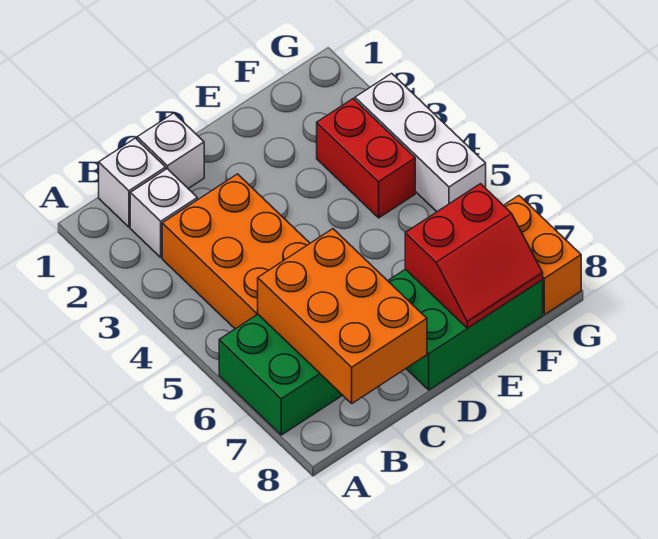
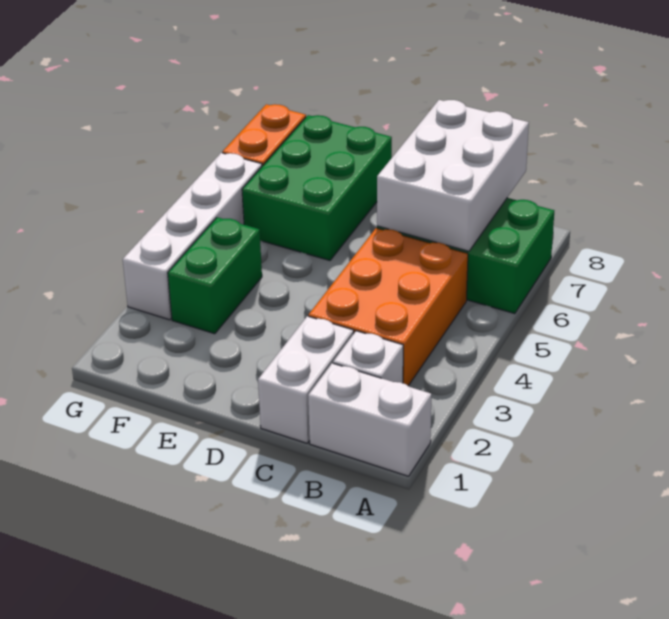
white 1x1 brick [99,138,166,227] -> white 1x2 brick [308,363,431,476]
orange 2x3 brick [258,229,427,403] -> white 2x3 brick [377,100,529,251]
white 1x1 brick [137,113,204,189] -> white 1x2 brick [258,316,354,443]
green 2x3 brick [388,269,543,390] -> green 2x3 brick turned to [242,115,392,260]
red 2x2 slope [405,184,543,328] -> none
red 1x2 brick [317,99,415,218] -> green 1x2 brick [168,217,262,334]
white 1x3 brick [355,73,486,212] -> white 1x4 brick [123,153,262,320]

